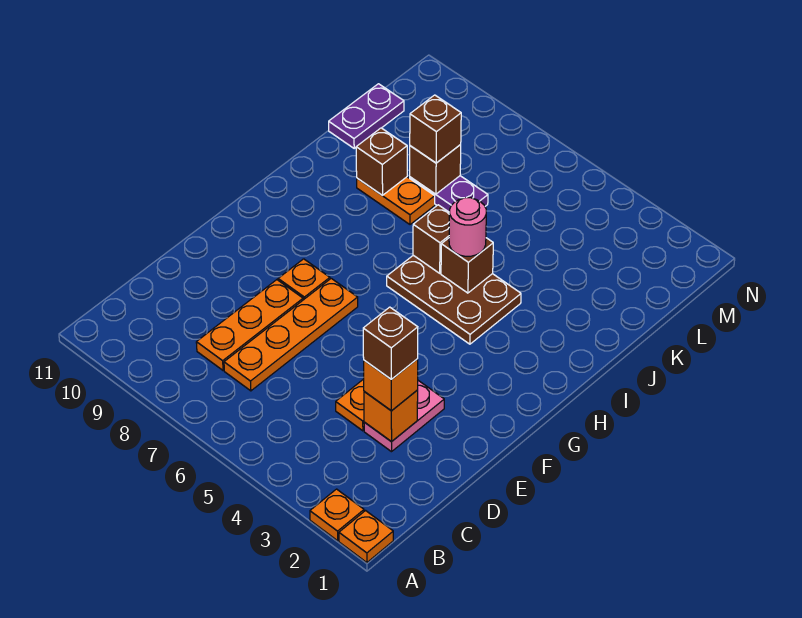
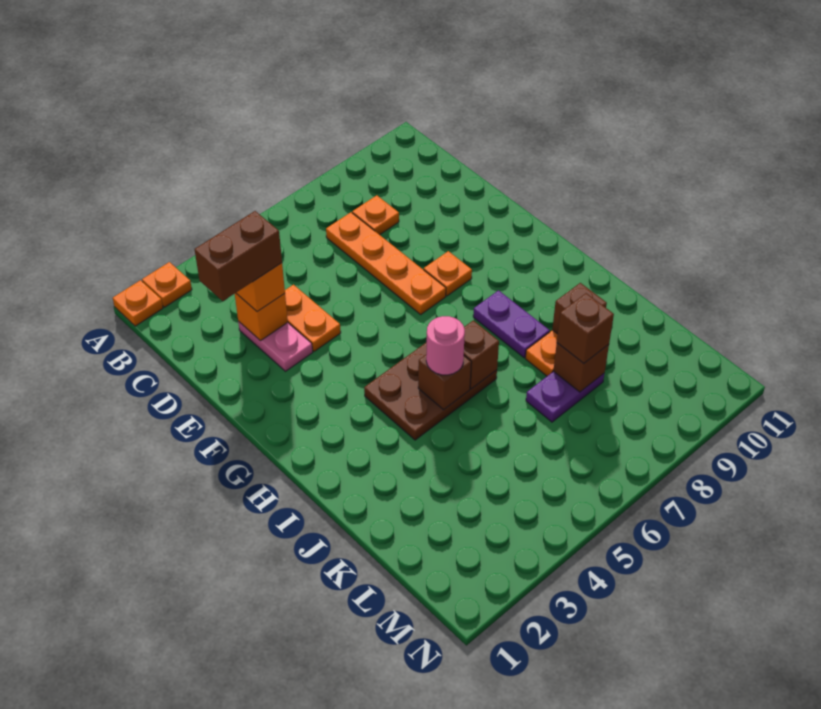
orange 1x3 plate [196,280,303,370] -> orange 1x1 plate [352,195,399,235]
brown 1x1 brick [363,307,418,379] -> brown 1x2 brick [194,211,282,301]
purple 1x2 plate [329,84,404,148] -> purple 1x2 plate moved to [473,290,550,358]

